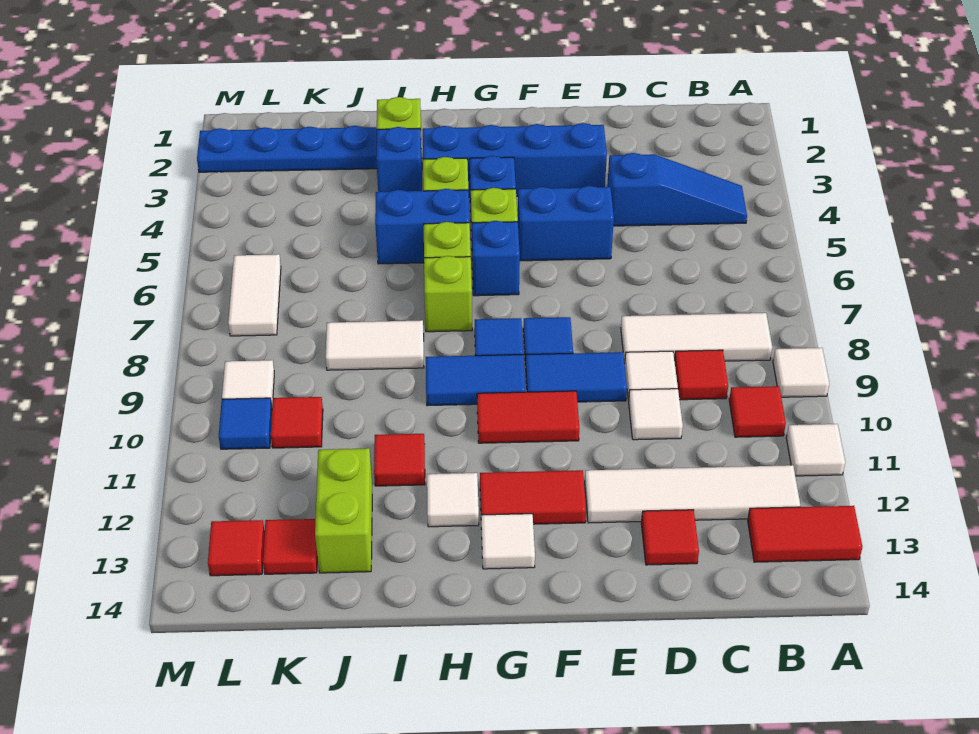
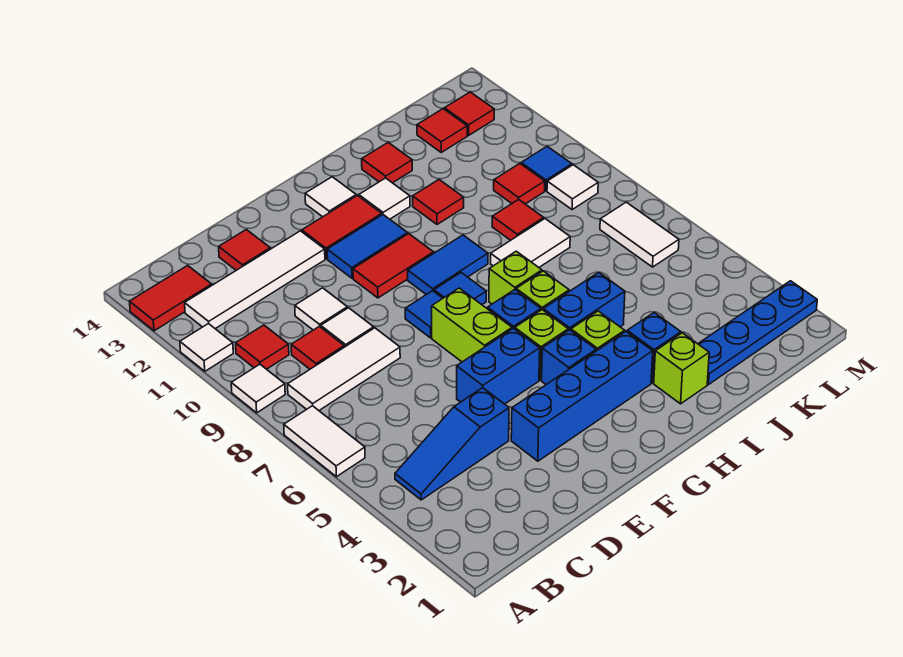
none -> white 1x2 tile [284,406,365,477]
blue 1x2 tile [525,352,627,402] -> blue 1x2 tile moved to [327,215,408,278]
none -> red 1x1 tile [362,143,412,183]
none -> red 1x1 tile [492,199,544,240]
lime 1x2 brick [315,448,372,573] -> lime 1x2 brick moved to [432,288,512,362]

